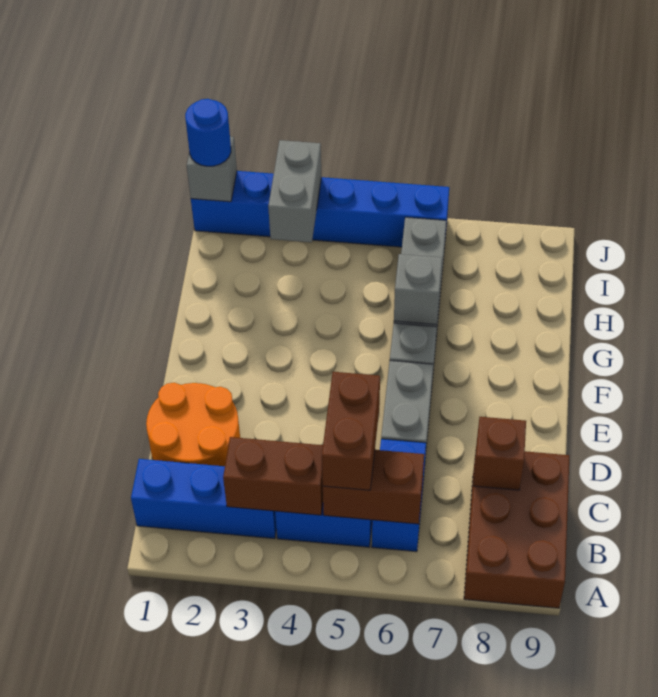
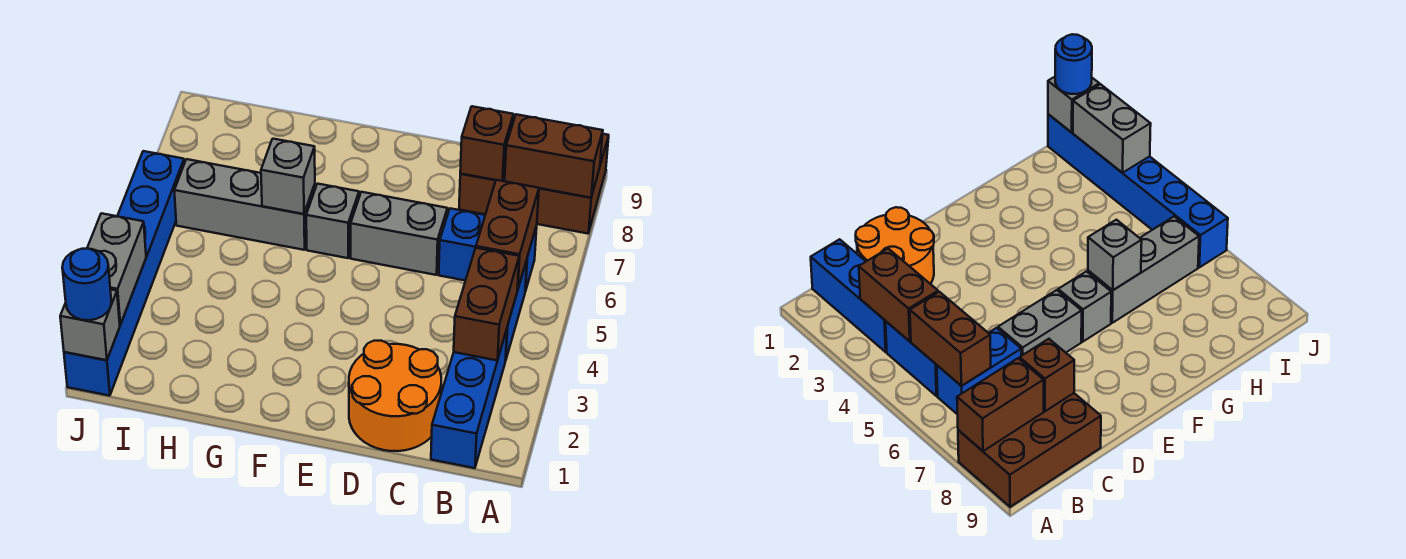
brown 1x2 brick [322,372,380,490] -> brown 1x2 brick moved to [505,114,603,198]
grey 1x2 brick [268,140,321,242] -> grey 1x2 brick turned to [87,213,146,325]

